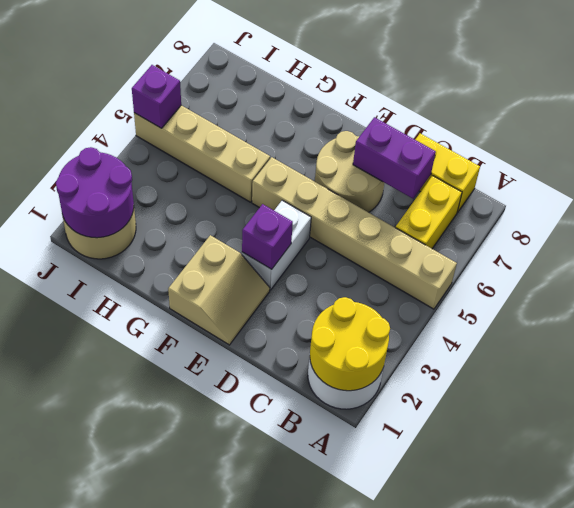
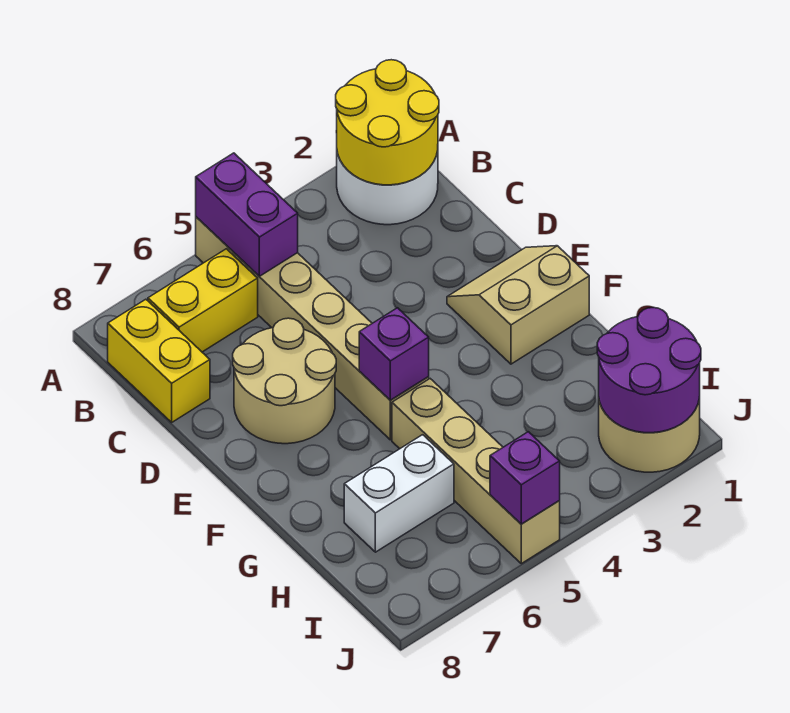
purple 1x2 brick [353,117,436,199] -> purple 1x2 brick moved to [196,153,298,276]
white 1x2 brick [242,200,311,290] -> white 1x2 brick moved to [344,435,454,552]
purple 1x1 brick [242,204,293,269] -> purple 1x1 brick moved to [359,308,429,400]

